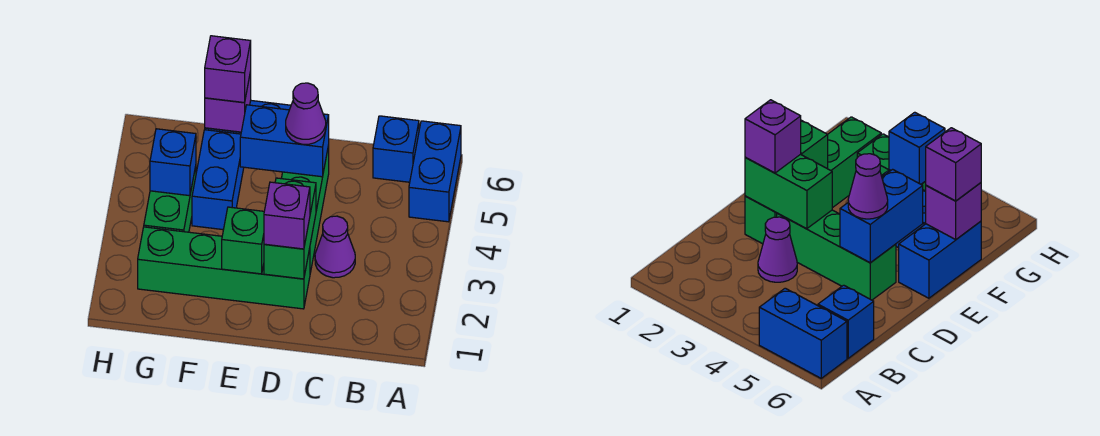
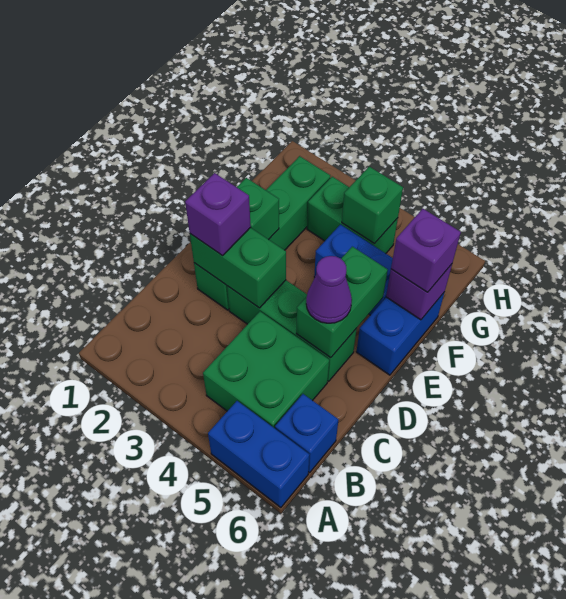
none -> green 2x2 brick [203,311,329,428]
purple 1x1 cone [315,216,355,278] -> none
blue 1x2 brick [240,105,329,177] -> green 1x2 brick [296,247,388,358]
blue 1x1 brick [150,129,196,196] -> green 1x1 brick [342,167,403,244]

